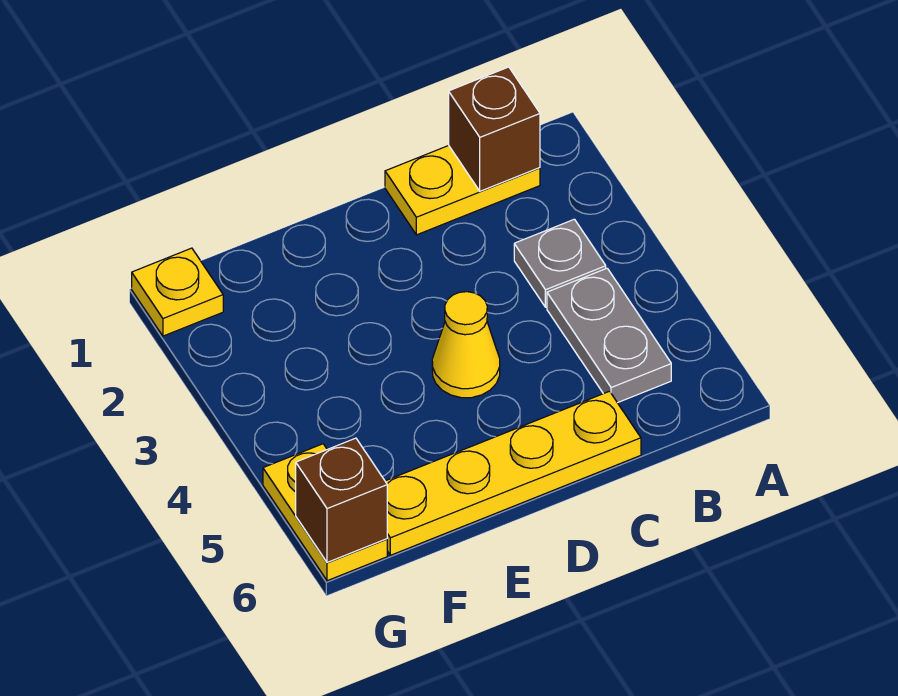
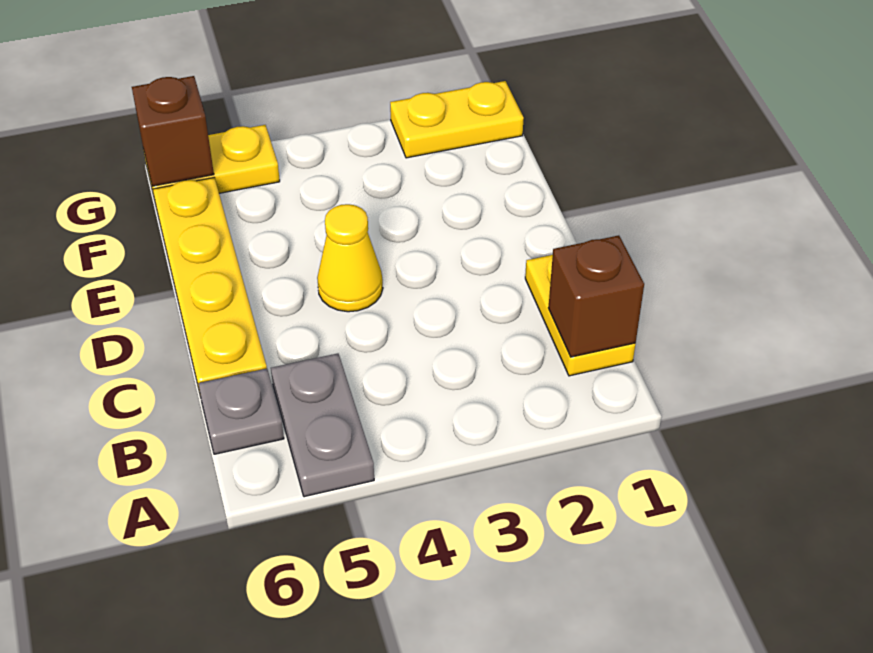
grey 1x1 plate [514,219,606,307] -> grey 1x1 plate moved to [198,369,284,454]
grey 1x2 plate [547,268,671,403] -> grey 1x2 plate turned to [271,354,374,497]
yellow 1x1 plate [132,248,223,336] -> yellow 1x2 plate [390,81,524,158]

